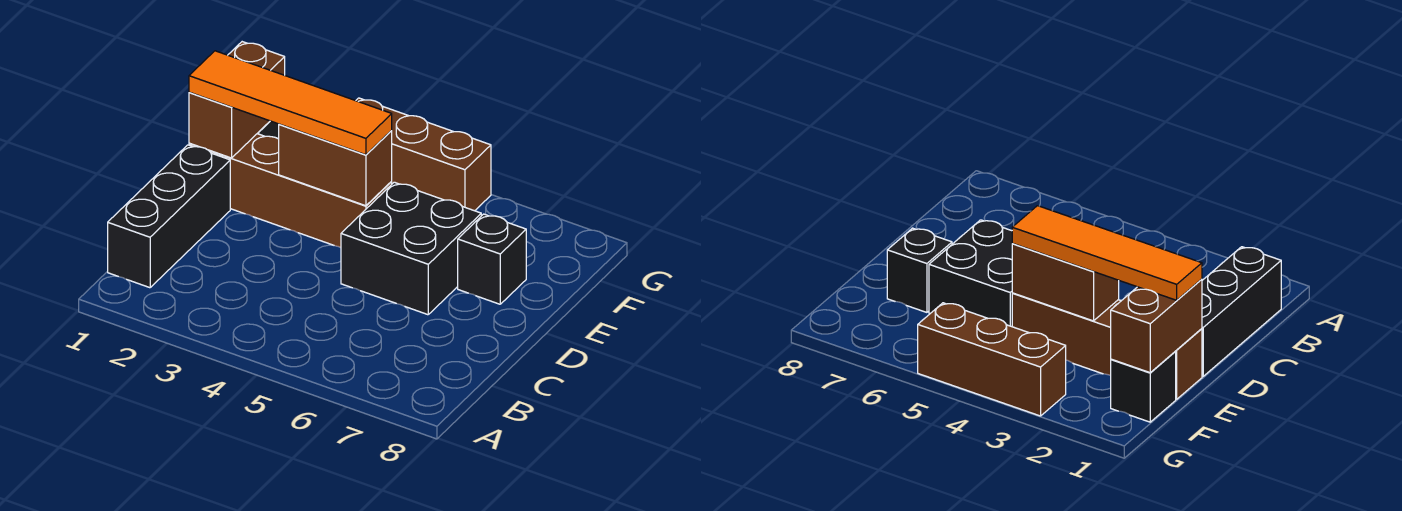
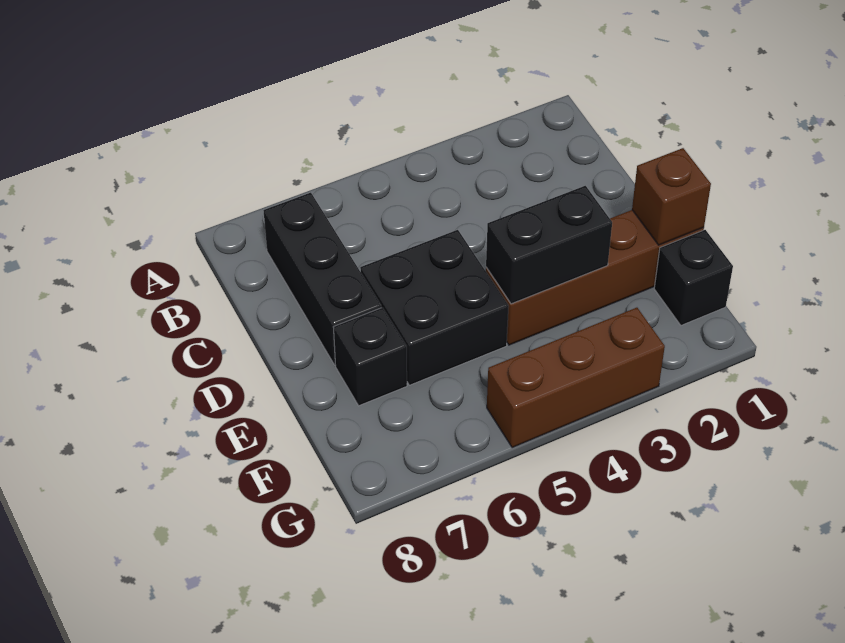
black 1x3 brick [108,145,230,288] -> black 1x3 brick moved to [264,193,381,365]
brown 1x2 brick [189,42,285,158] -> brown 1x1 brick [632,148,711,245]
orange 1x4 tile [189,51,392,155] -> none
brown 1x2 brick [279,124,392,206] -> black 1x2 brick [486,186,612,304]

